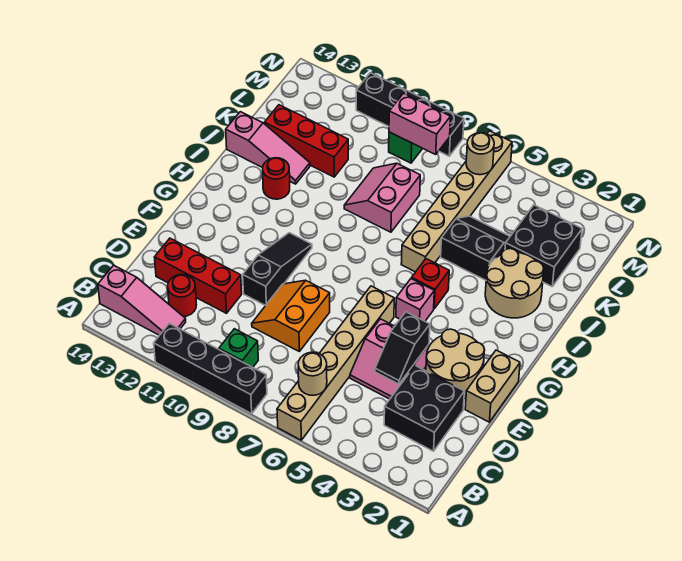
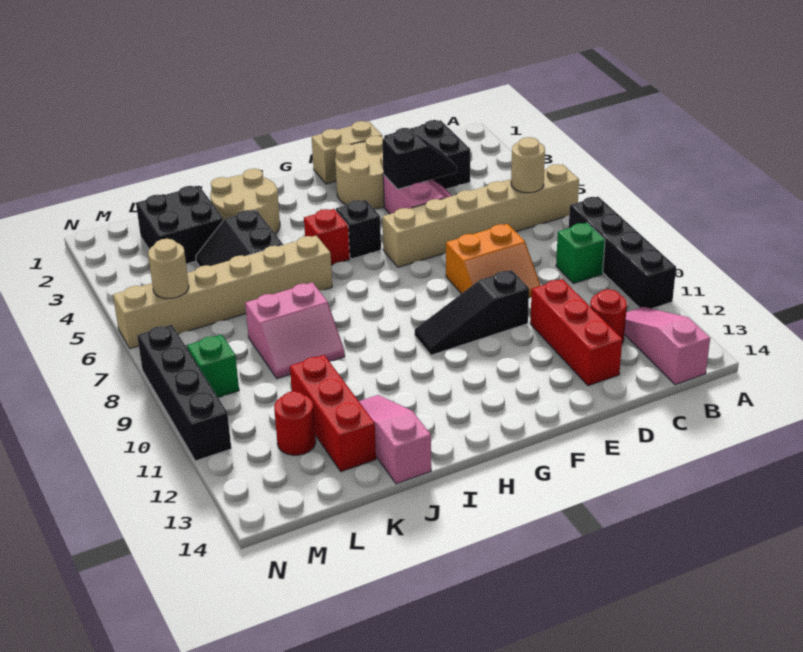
pink 1x1 brick [396,279,434,321] -> black 1x1 brick [336,200,381,259]
red 1x1 round brick [263,158,290,199] -> red 1x1 round brick moved to [274,391,316,455]
pink 1x2 brick [389,93,451,154] -> none

